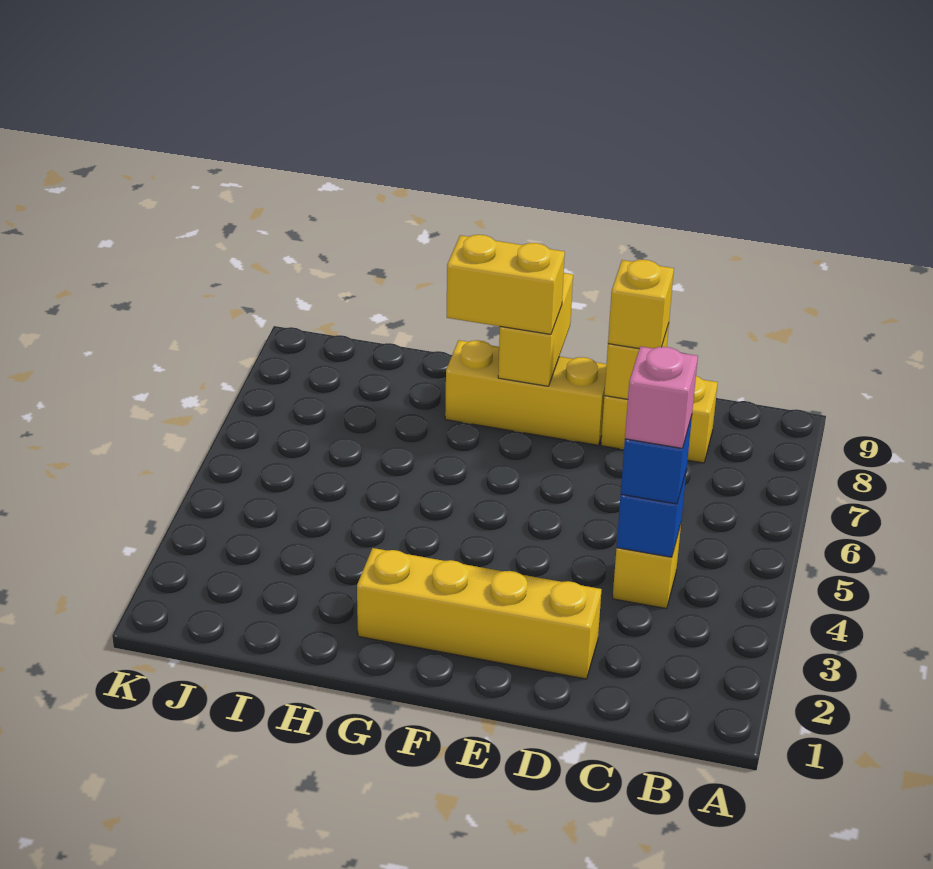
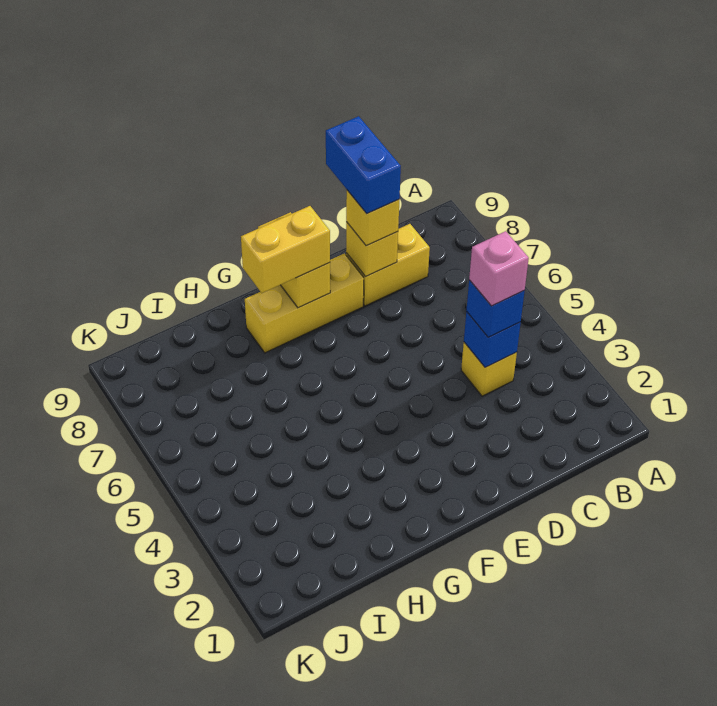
yellow 1x4 brick [357,548,602,679] -> none
none -> blue 1x2 brick [326,116,401,213]

